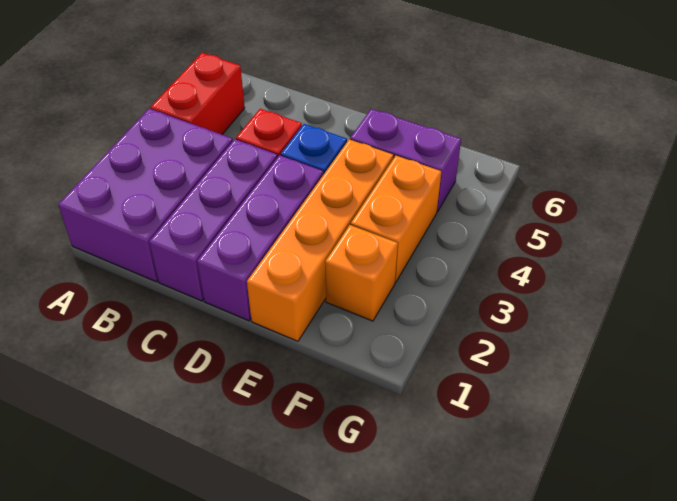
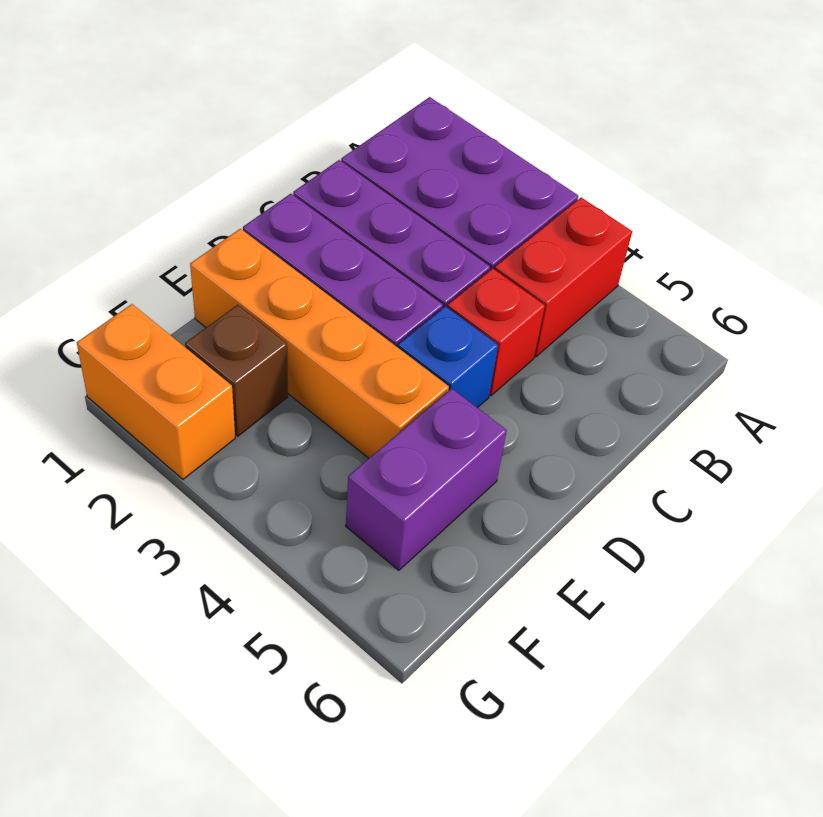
red 1x2 brick [150,53,245,134] -> red 1x2 brick turned to [495,198,632,357]
orange 1x1 brick [325,225,398,321] -> brown 1x1 brick [185,305,288,436]
orange 1x2 brick [351,156,441,282] -> orange 1x2 brick moved to [77,304,235,479]

